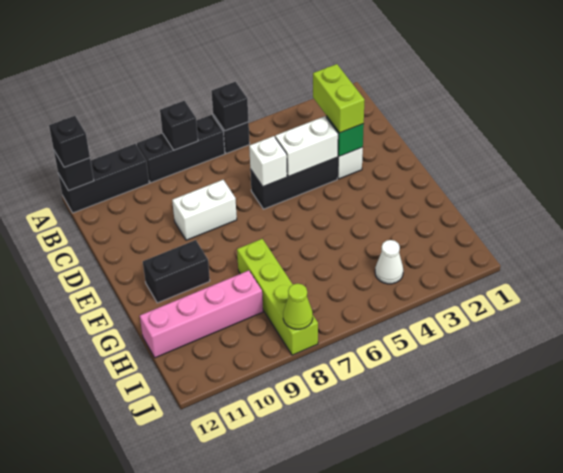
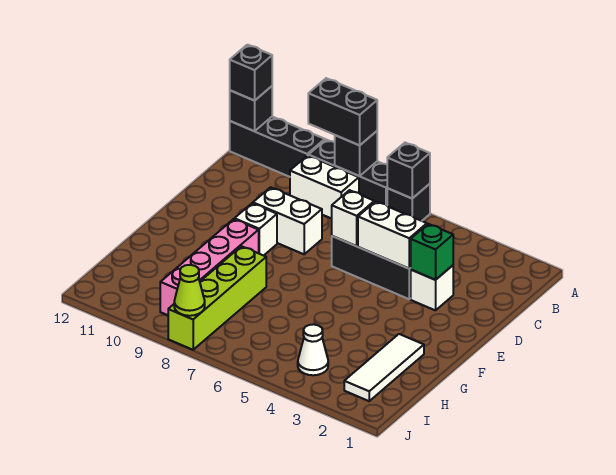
none -> white 1x2 brick [290,155,359,219]
lime 1x2 brick [313,64,365,133] -> none
none -> white 1x1 brick [234,203,277,256]
black 1x2 brick [143,240,210,303] -> black 1x2 brick moved to [308,78,377,145]
none -> white 1x3 tile [344,334,424,401]
pink 1x4 brick [140,271,263,358] -> pink 1x4 brick turned to [160,219,259,315]

